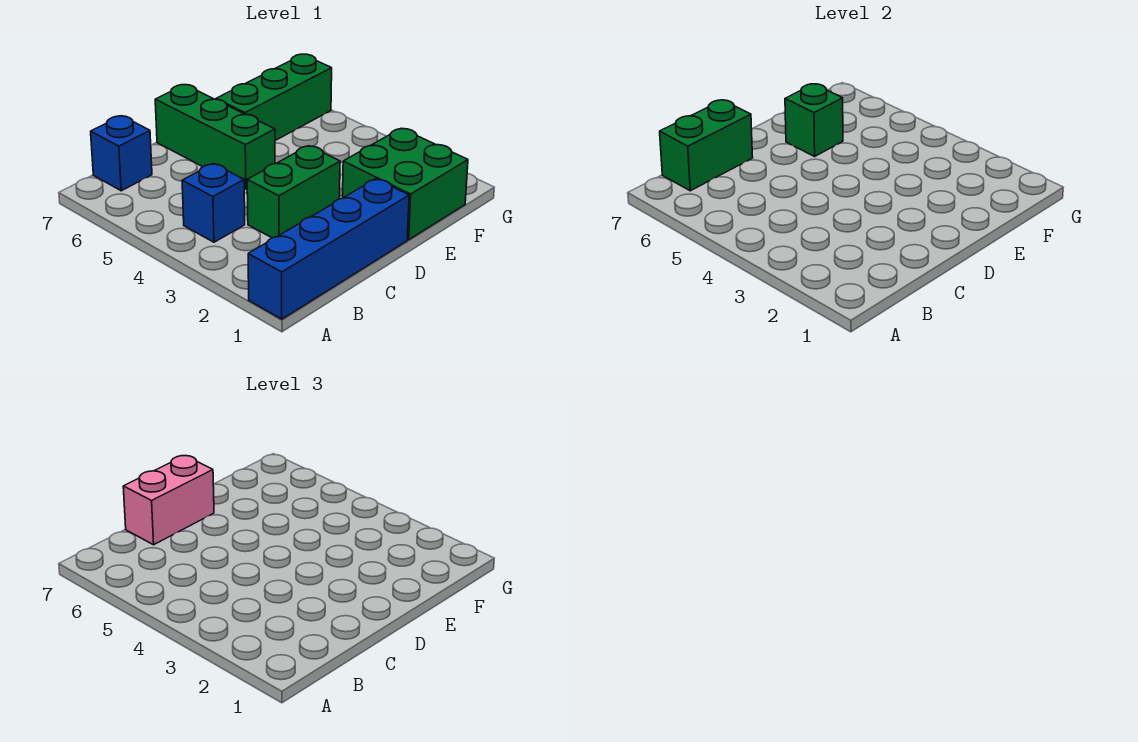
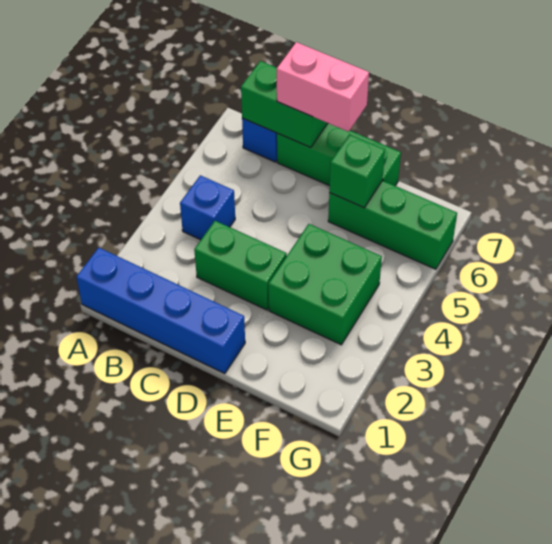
green 1x3 brick [155,85,275,189] -> green 1x3 brick turned to [277,123,401,186]
green 2x2 brick [343,129,468,240] -> green 2x2 brick moved to [268,224,382,345]

